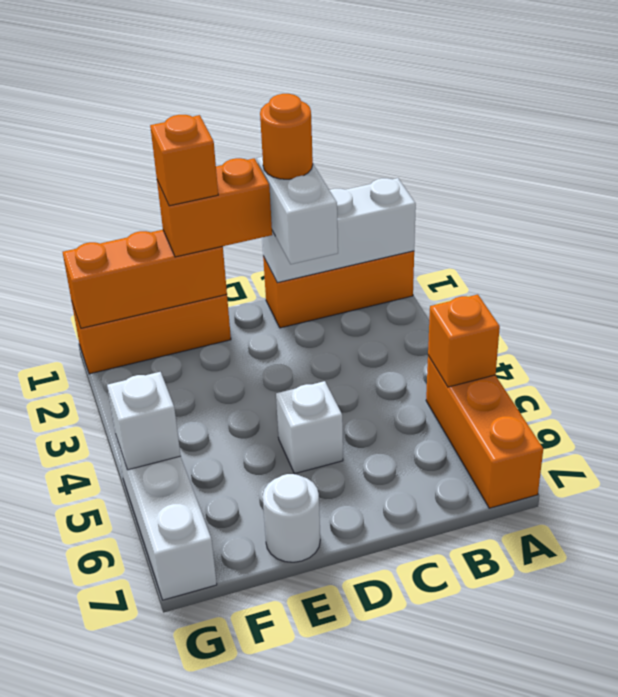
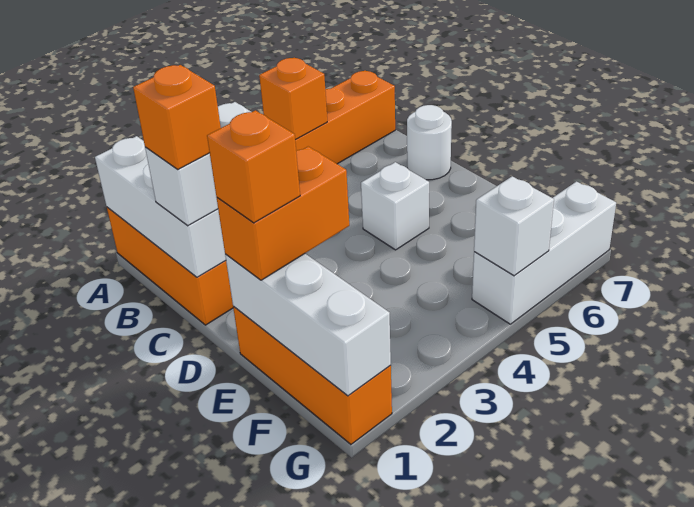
orange 1x1 round brick [260,94,313,179] -> orange 1x1 brick [133,65,221,170]
orange 1x2 brick [157,158,272,257] -> orange 1x2 brick turned to [217,147,349,280]
orange 1x3 brick [63,230,227,328] -> white 1x3 brick [225,254,391,396]
white 1x1 round brick [263,474,320,562] -> white 1x1 round brick moved to [407,105,452,180]

